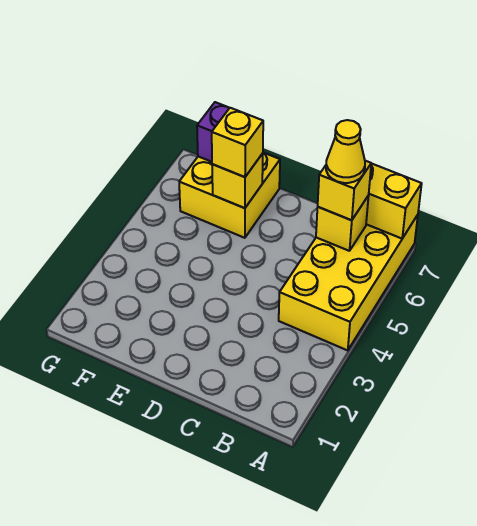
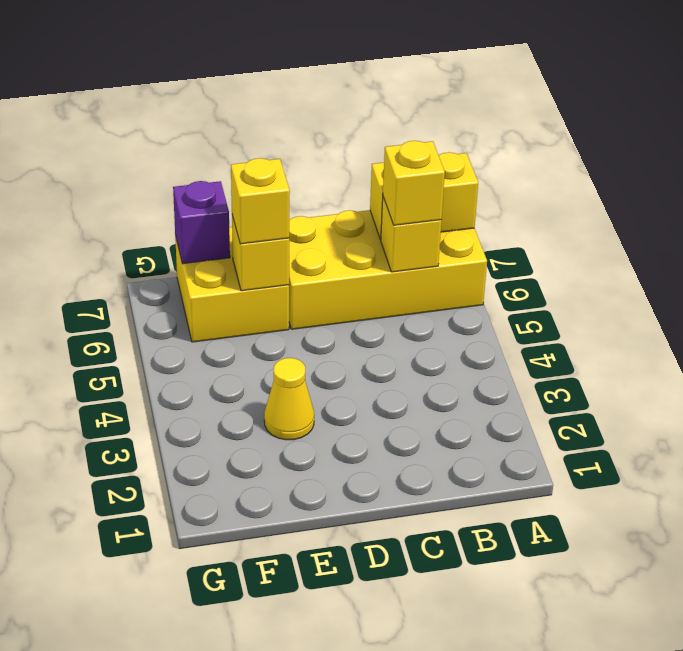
yellow 2x4 brick [279,215,418,350] -> yellow 2x4 brick turned to [289,210,487,329]
yellow 1x1 cone [326,120,365,183] -> yellow 1x1 cone moved to [264,358,314,440]

